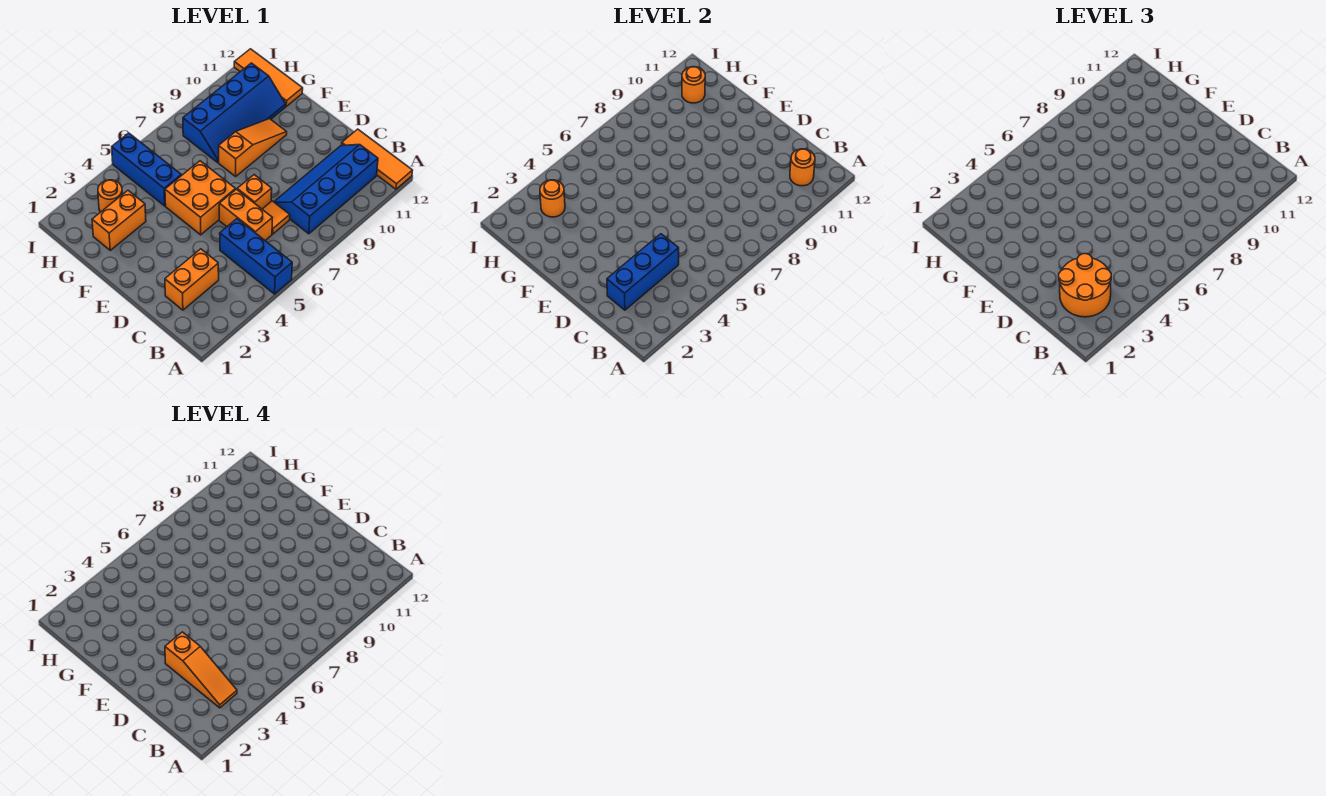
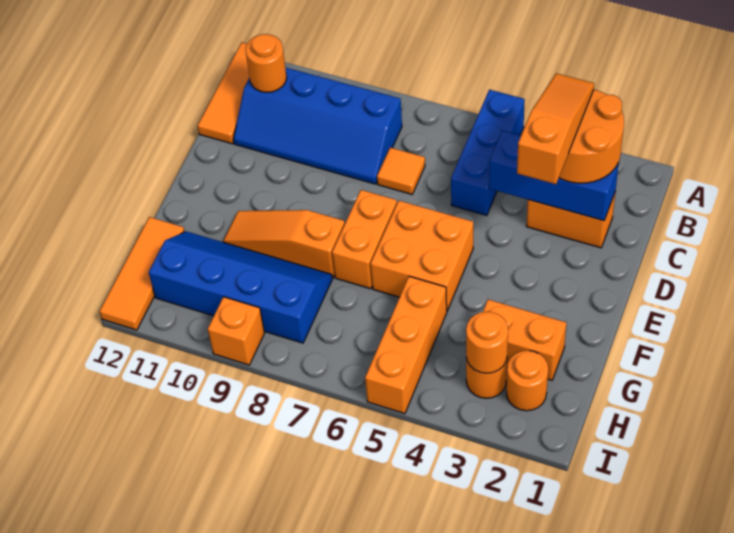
orange 1x2 brick [219,189,272,241] -> orange 1x2 brick moved to [332,190,397,289]
orange 1x1 brick [237,175,272,209] -> orange 1x1 brick moved to [208,297,264,365]
blue 1x3 brick [112,133,181,206] -> orange 1x3 brick [365,276,447,414]
orange 1x1 round brick [682,67,705,103] -> orange 1x1 round brick moved to [506,350,548,411]

